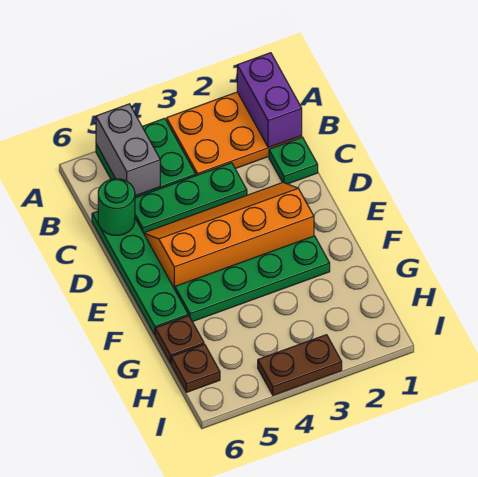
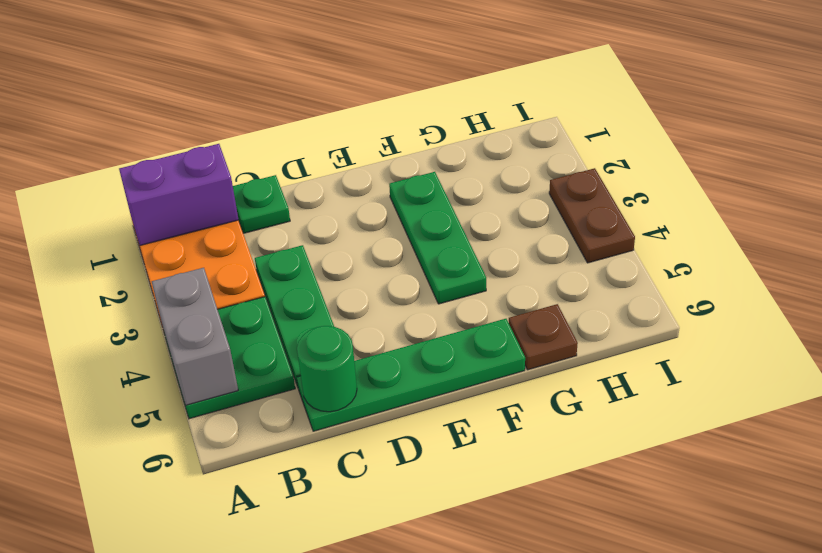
grey 1x2 brick [96,104,160,196] -> grey 1x2 brick turned to [152,268,238,405]
orange 2x4 slope [144,182,314,289] -> none
green 1x4 plate [175,236,330,322] -> green 1x3 plate [389,172,486,304]
brown 1x1 plate [171,344,220,392] -> none

